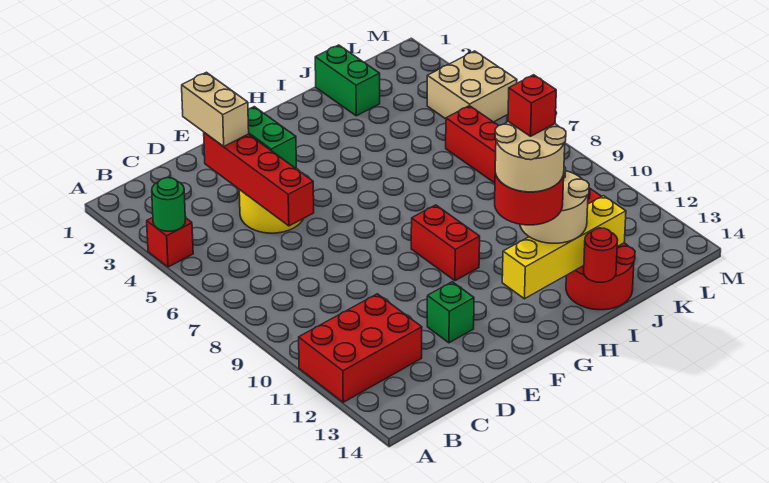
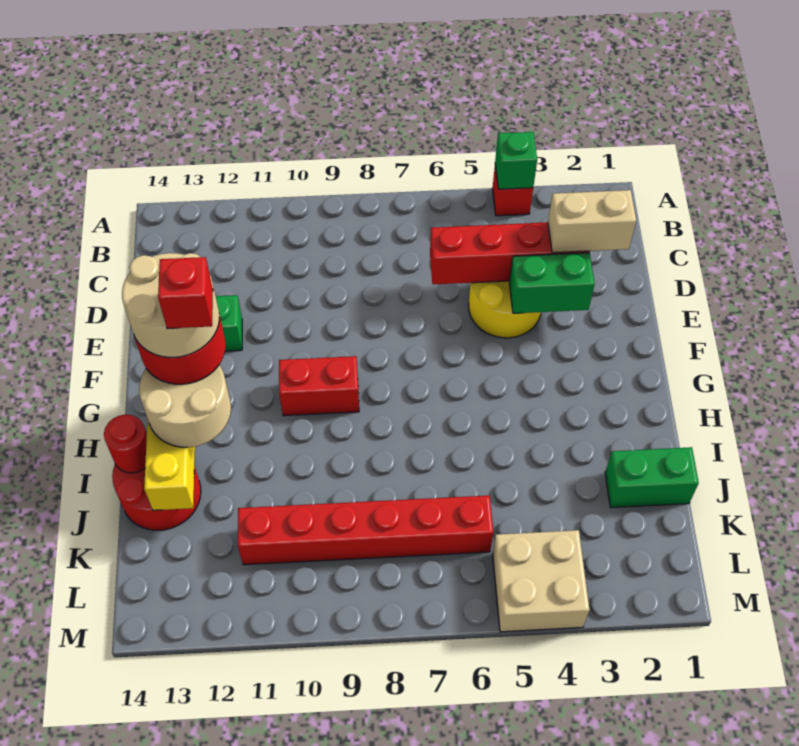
green 1x1 round brick [152,178,185,231] -> green 1x1 brick [495,132,537,189]
red 2x3 brick [299,294,422,402] -> none

